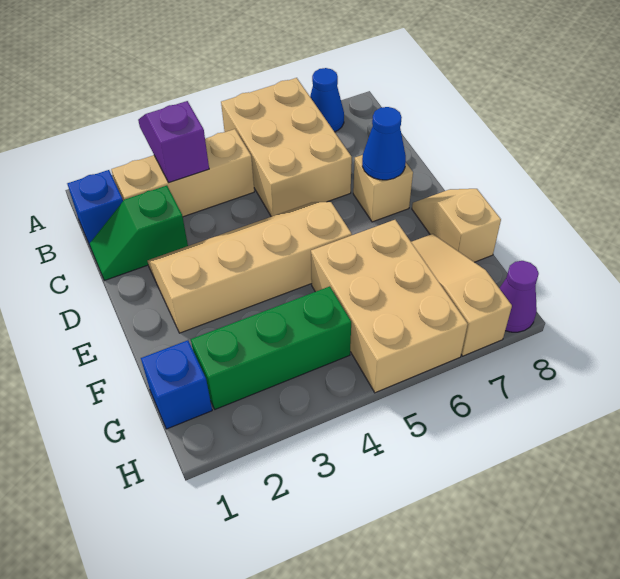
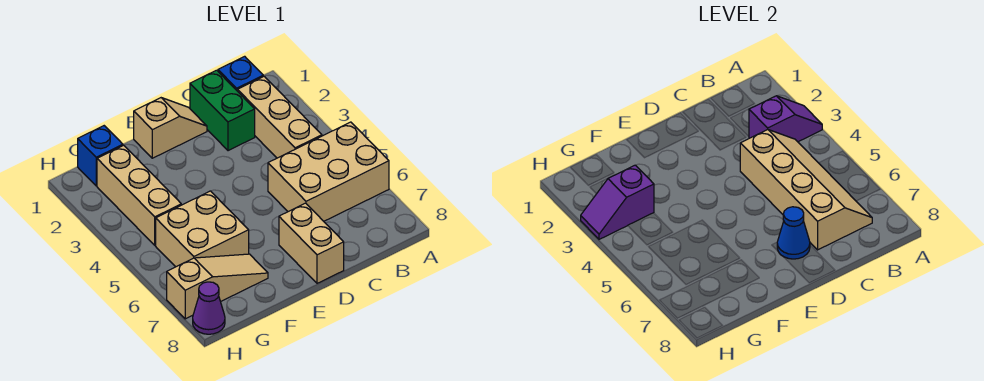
blue 1x1 cone [310,68,344,132] -> none
green 1x2 slope [90,186,188,281] -> green 1x2 brick [190,70,255,151]
tan 2x4 slope [148,202,352,333] -> tan 2x4 slope moved to [740,130,872,250]
tan 1x1 brick [353,155,413,222] -> tan 1x2 brick [279,203,344,283]
tan 1x2 slope [412,189,501,262] -> tan 1x2 slope moved to [134,98,207,158]
tan 2x3 brick [311,220,468,393] -> tan 2x2 brick [156,191,249,267]
green 1x3 brick [191,286,351,409] -> tan 1x3 brick [97,145,181,245]
none -> purple 1x2 slope [581,165,654,239]

